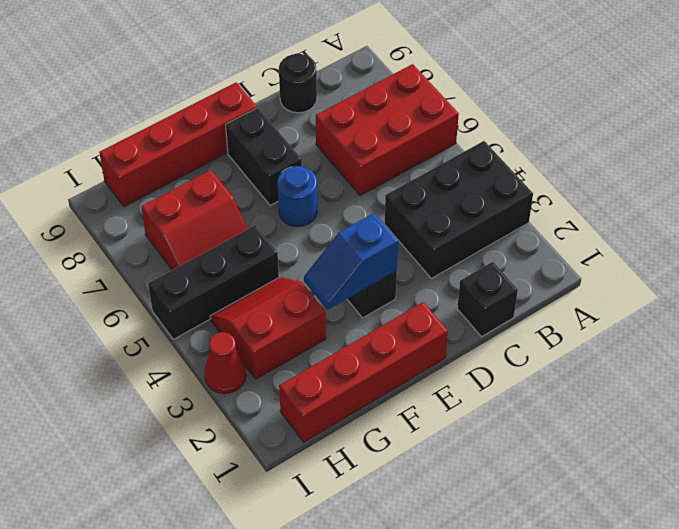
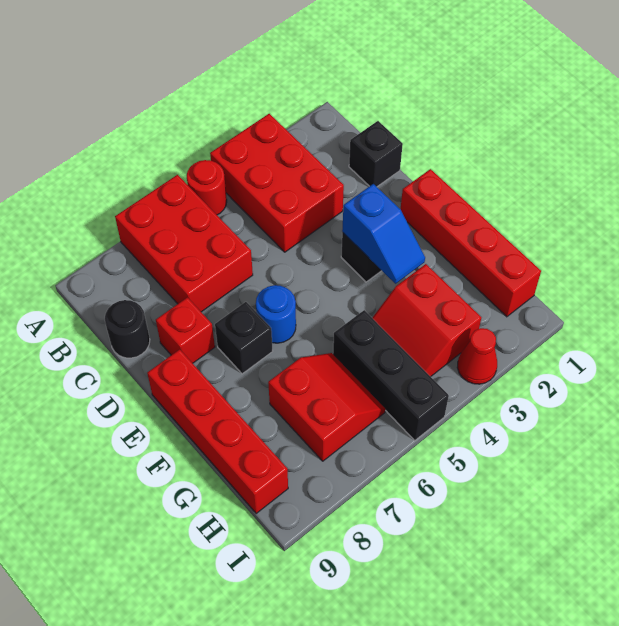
black 2x3 brick [384,141,533,278] -> red 2x3 brick [210,114,344,252]
none -> red 1x1 round brick [187,160,227,215]
none -> red 1x1 brick [156,297,215,363]
black 1x2 brick [226,108,302,205] -> black 1x1 brick [215,302,273,374]

